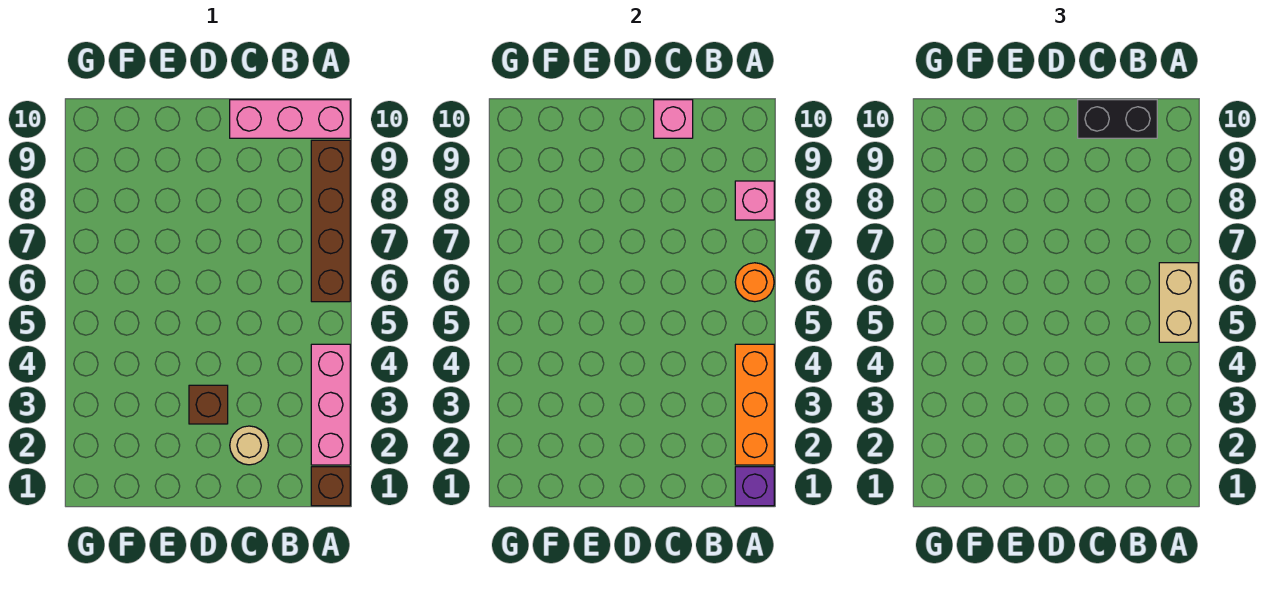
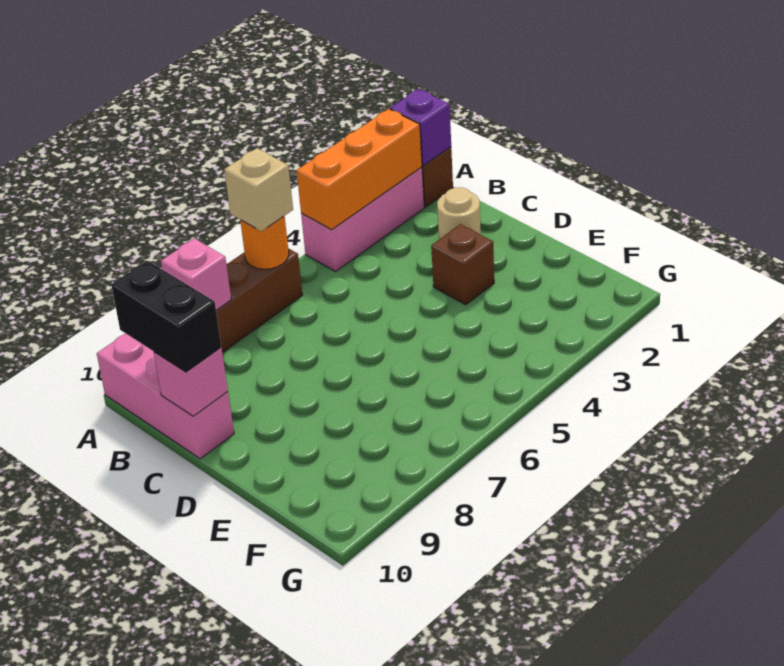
tan 1x2 brick [1159,263,1198,342] -> tan 1x1 brick [224,148,293,231]

